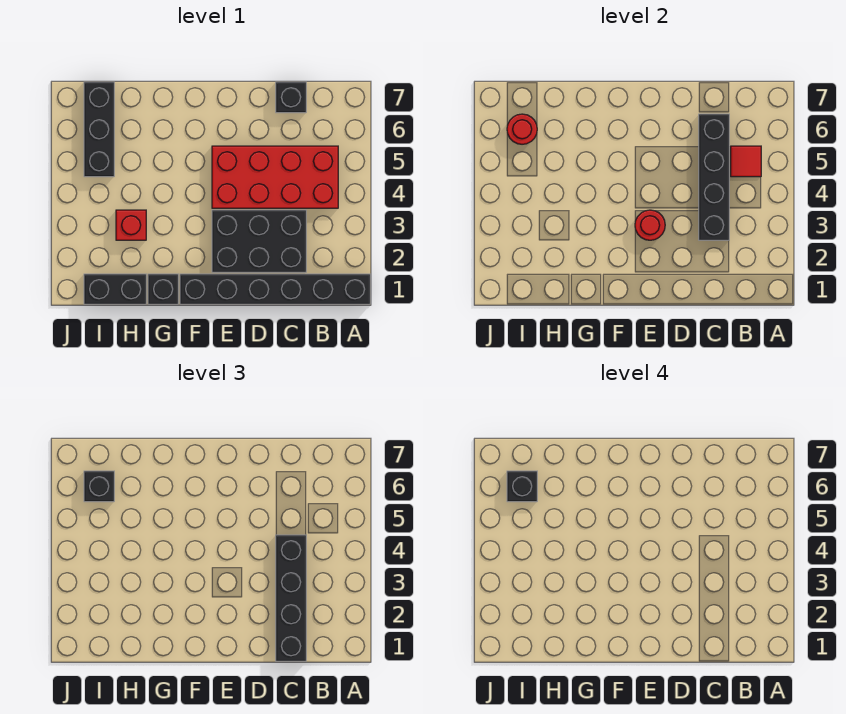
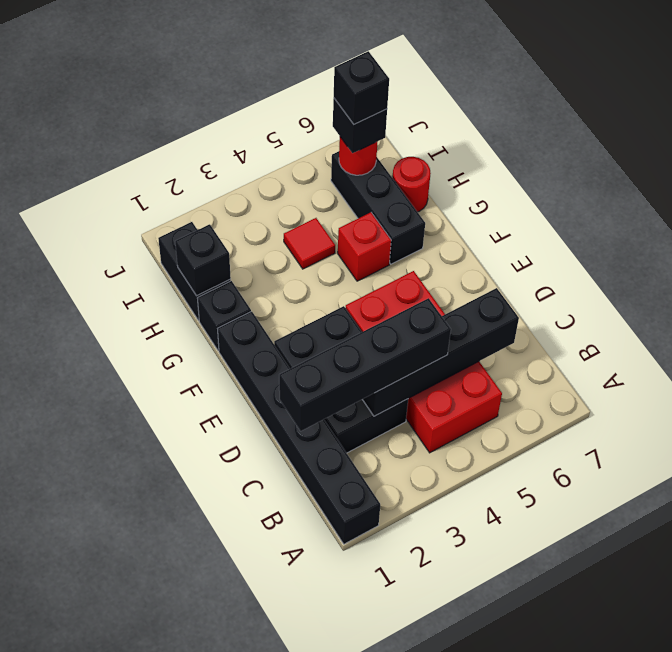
red 1x1 tile [731,146,761,177] -> red 1x1 tile moved to [284,218,335,269]
black 1x1 brick [276,82,306,113] -> black 1x1 brick moved to [175,224,231,296]
red 1x1 round brick [635,210,665,240] -> red 1x1 round brick moved to [393,157,431,212]
red 1x1 brick [116,210,146,240] -> red 1x1 brick moved to [338,212,391,281]
black 1x3 brick [84,82,114,177] -> black 1x3 brick turned to [331,151,425,264]

